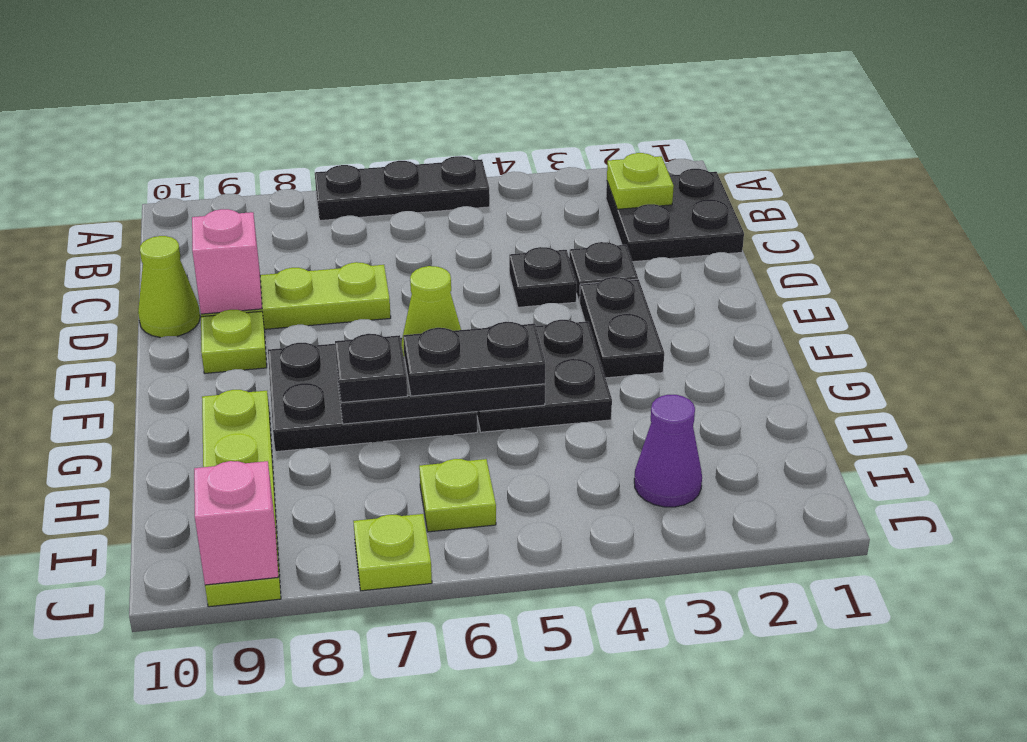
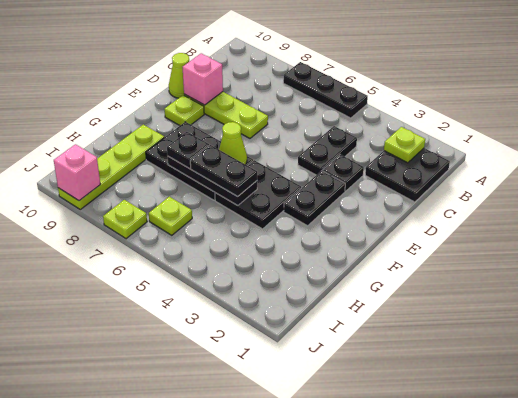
black 1x1 plate [509,247,577,307] -> black 1x2 plate [298,126,357,175]
purple 1x1 cone [634,395,702,507] -> none

